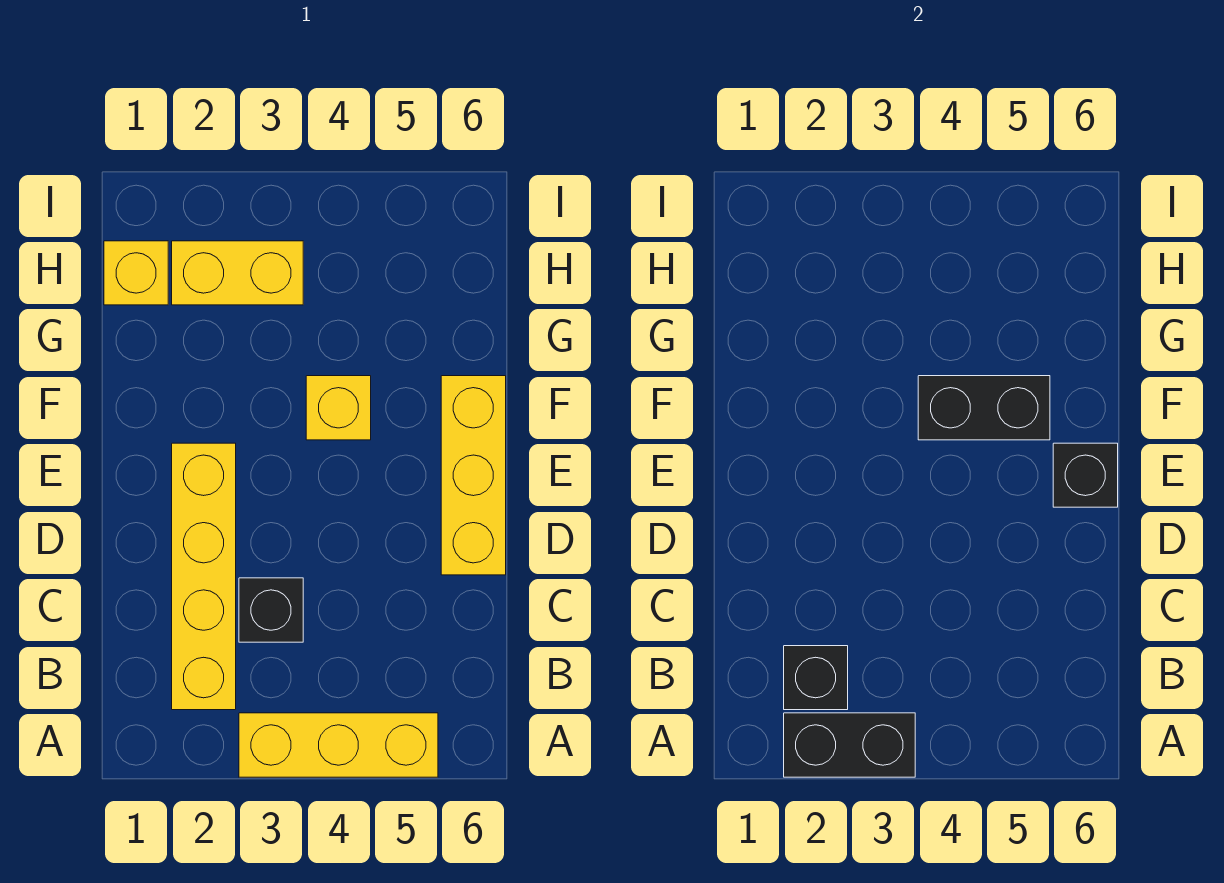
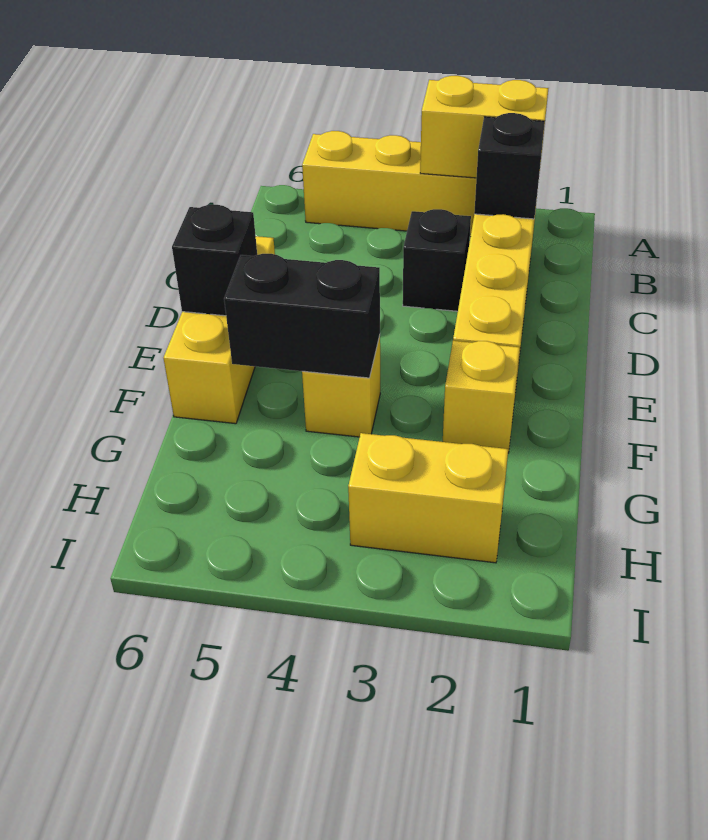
black 1x2 brick [784,713,915,777] -> yellow 1x2 brick [420,76,548,178]
yellow 1x1 brick [104,241,168,305] -> yellow 1x1 brick moved to [443,341,520,453]

